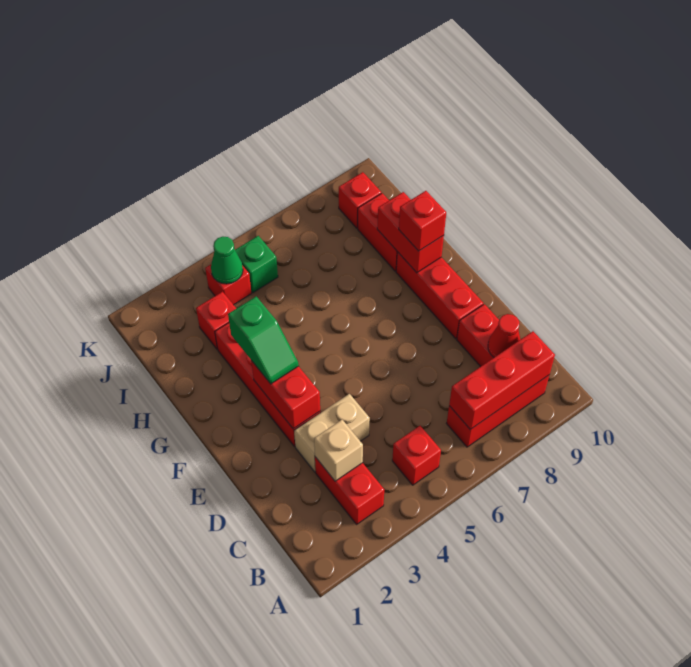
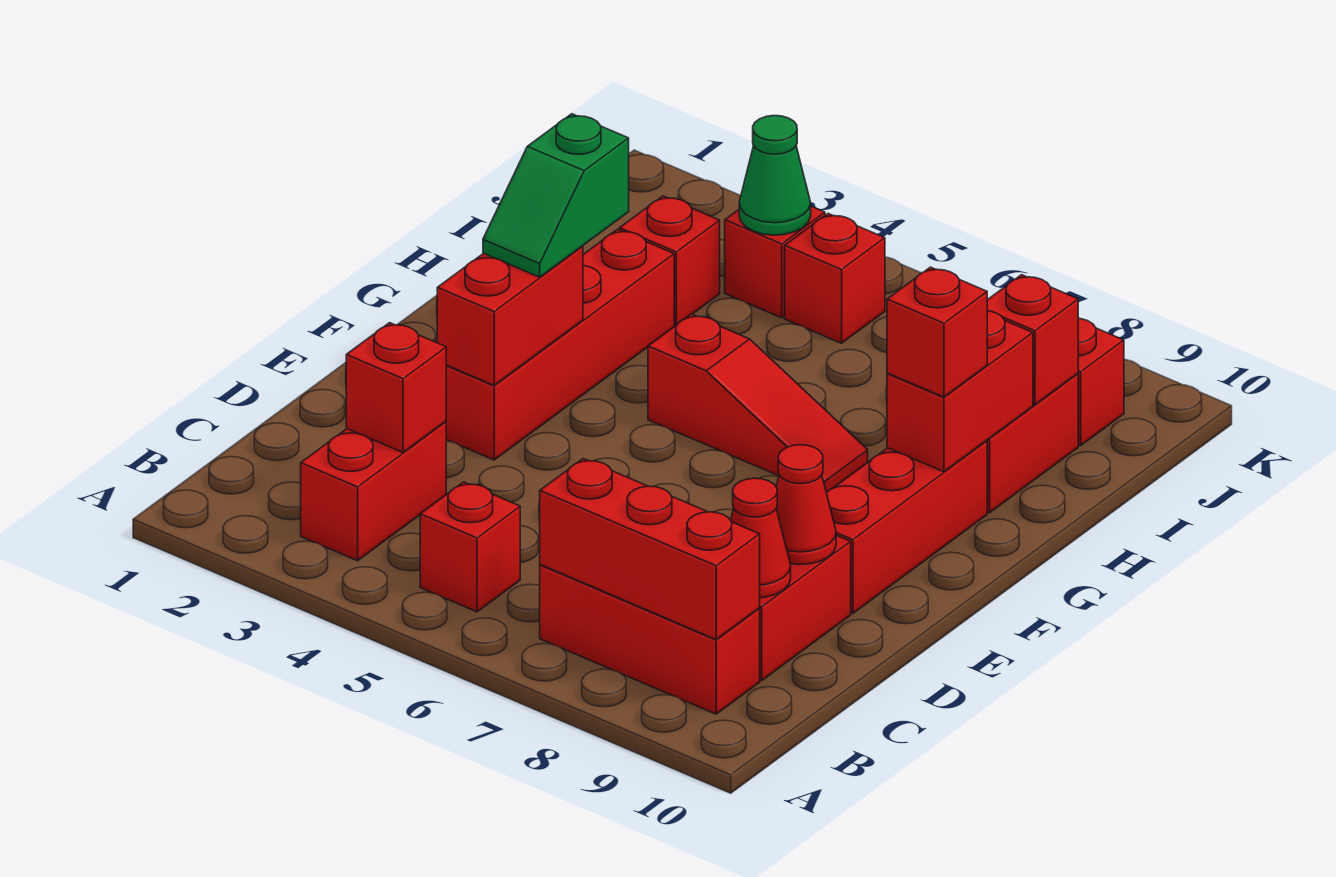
tan 1x1 brick [314,420,363,481] -> red 1x1 brick [346,323,446,452]
tan 1x2 brick [294,394,370,472] -> none
none -> red 1x1 cone [776,445,836,564]
none -> red 1x3 slope [648,314,868,492]
none -> red 1x1 brick [987,275,1078,405]
green 1x1 brick [235,236,278,293] -> red 1x1 brick [785,214,885,343]

